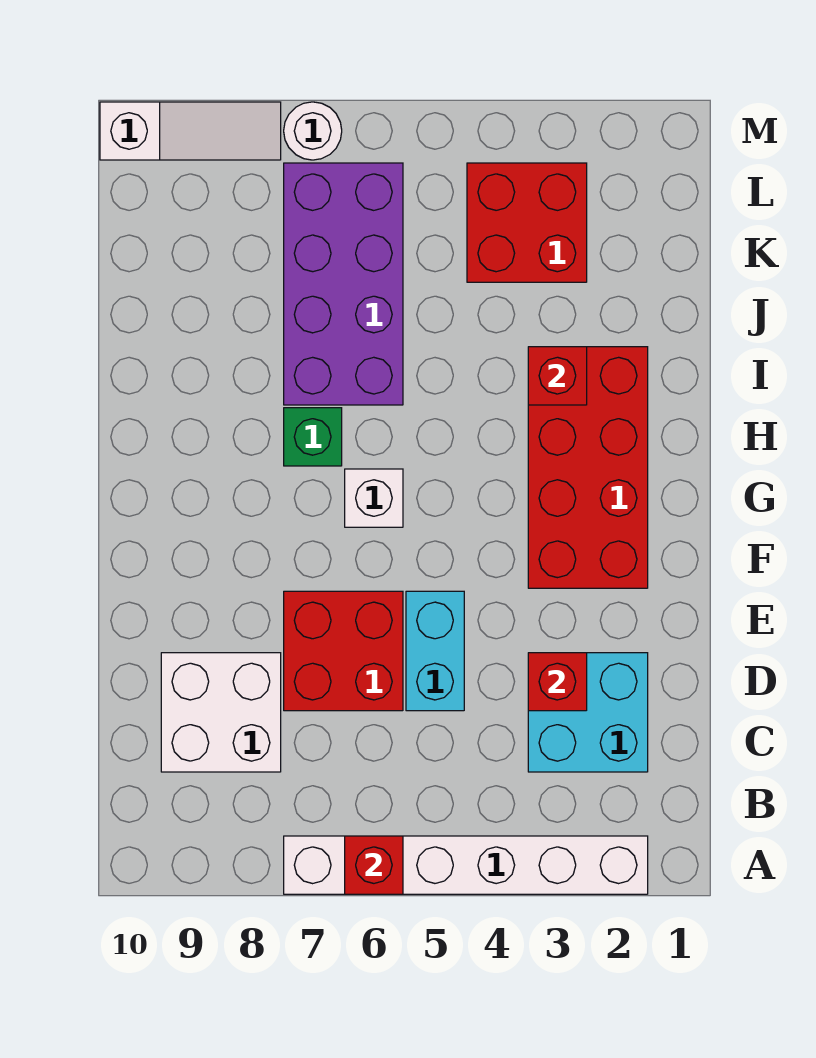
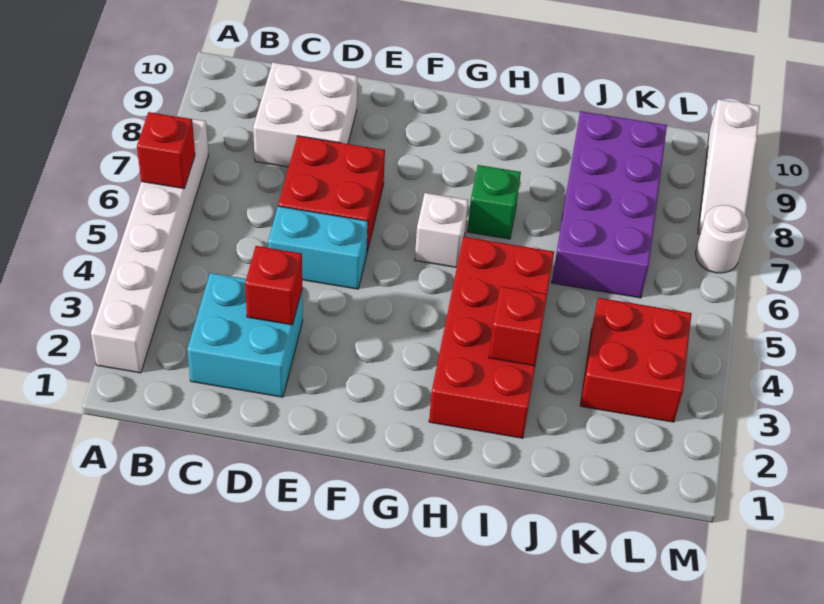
red 2x4 brick [528,347,648,588] -> red 2x4 brick turned to [429,237,554,438]
purple 2x4 brick [284,163,403,405] -> purple 2x4 brick turned to [552,111,667,298]

